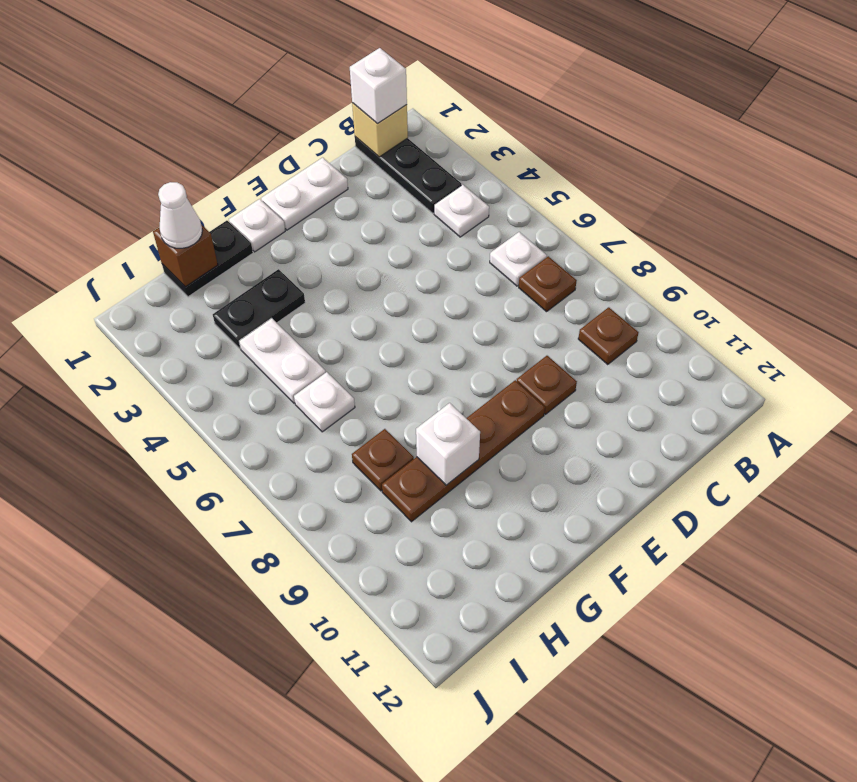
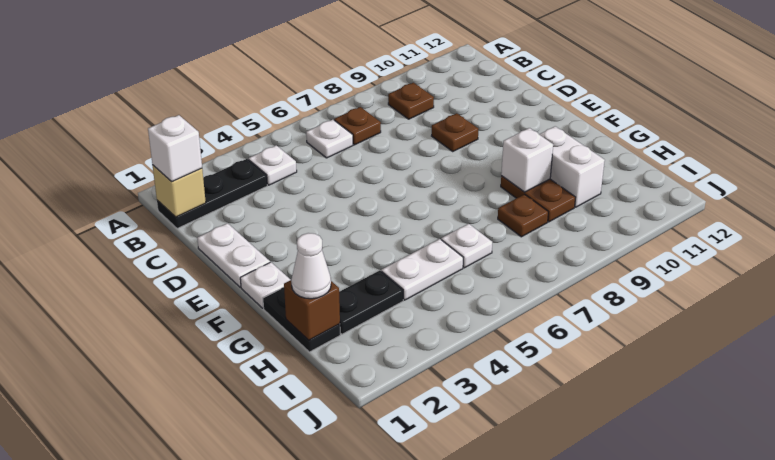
brown 1x4 plate [382,380,545,522] -> brown 1x2 plate [501,176,576,222]
black 1x2 plate [213,269,305,349] -> black 1x2 plate turned to [339,271,403,334]
none -> white 1x2 brick [539,126,605,207]

